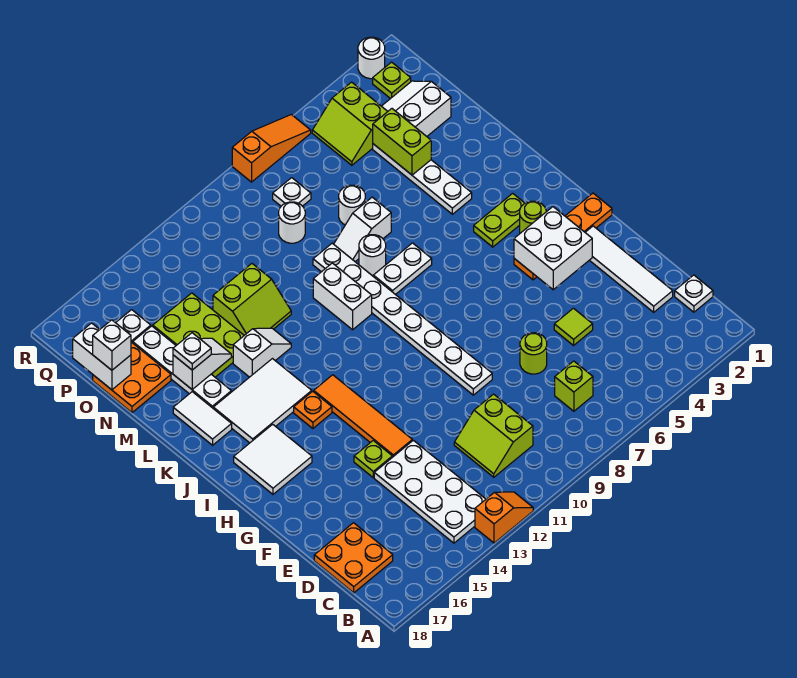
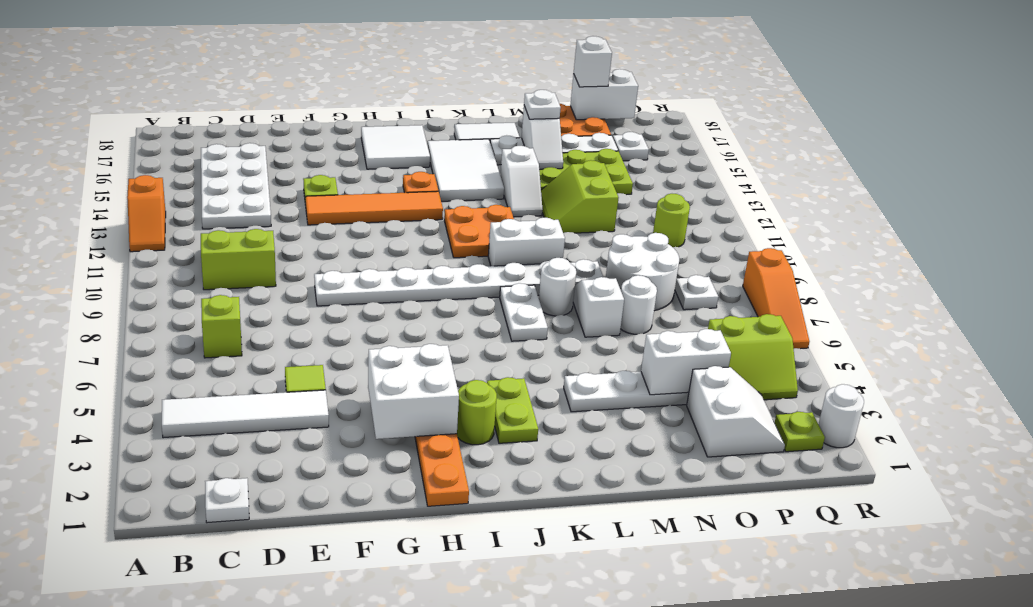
white 2x4 plate [374,440,486,543] -> white 2x4 plate turned to [201,143,271,229]
orange 2x2 plate [314,523,393,593] -> orange 2x2 plate moved to [444,205,514,258]
white 1x4 tile [585,226,673,312] -> white 1x4 tile moved to [162,390,329,438]
lime 1x1 round brick [520,333,547,374] -> lime 1x1 round brick moved to [653,194,690,247]
lime 1x2 brick [373,109,431,175] -> white 1x2 brick [641,329,731,395]
white 1x1 round brick [279,202,305,243] -> white 2x2 round brick [606,233,679,311]
lime 2x2 slope [312,82,388,165] -> lime 2x2 slope turned to [708,314,798,400]

